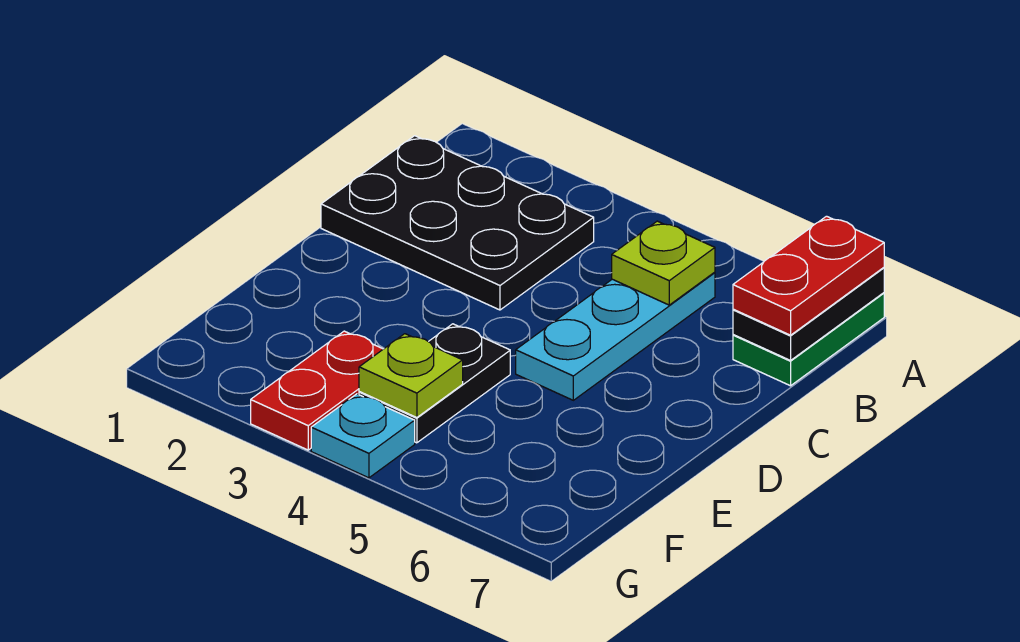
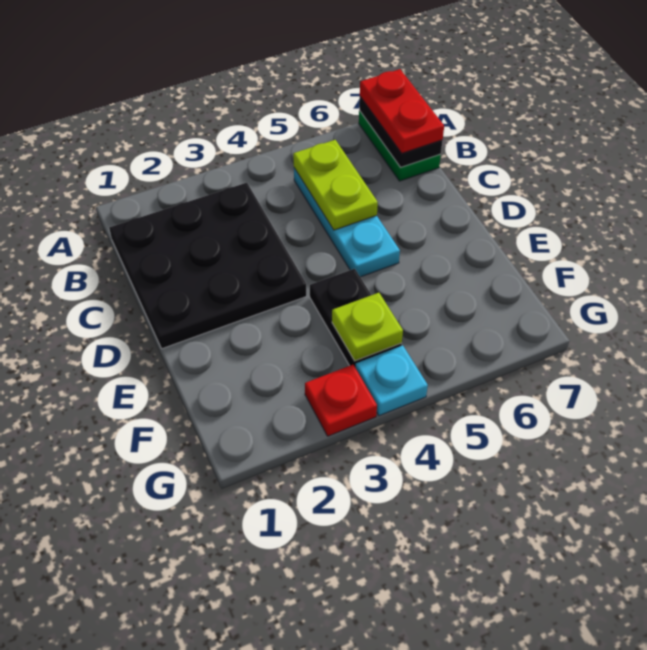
black 2x3 plate [321,136,594,310] -> black 3x3 plate [109,183,307,349]
lime 1x1 plate [612,221,715,305] -> lime 1x2 plate [293,140,378,230]
red 1x2 plate [251,331,383,450] -> red 1x1 plate [305,365,377,436]

